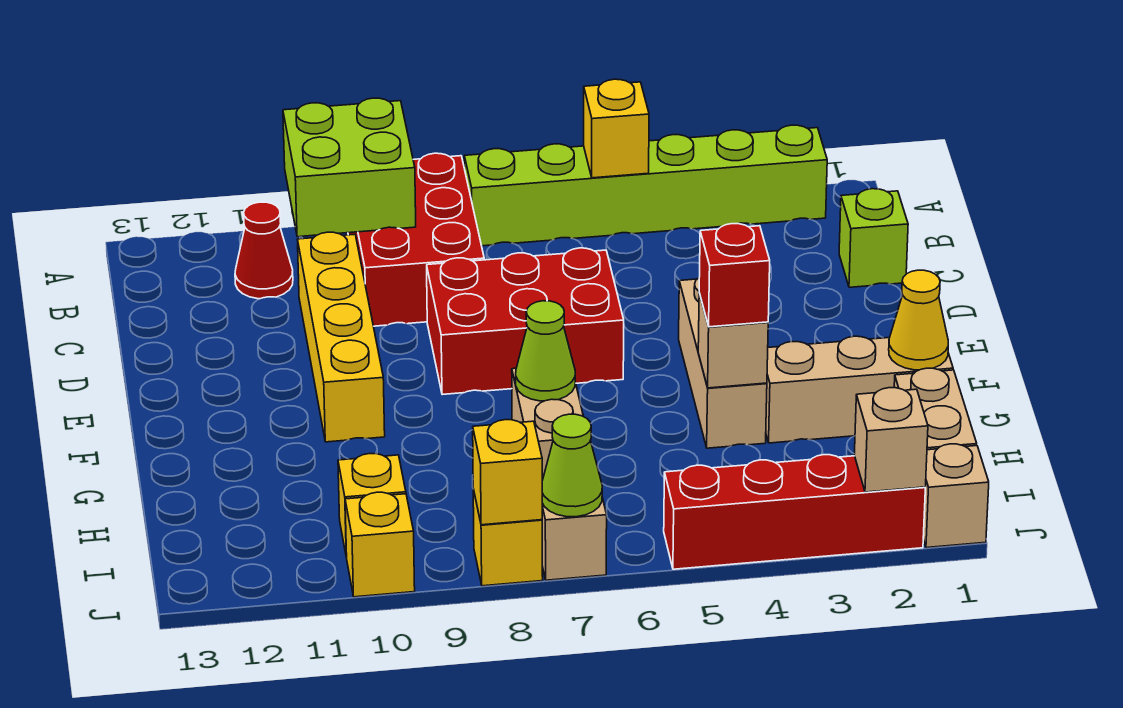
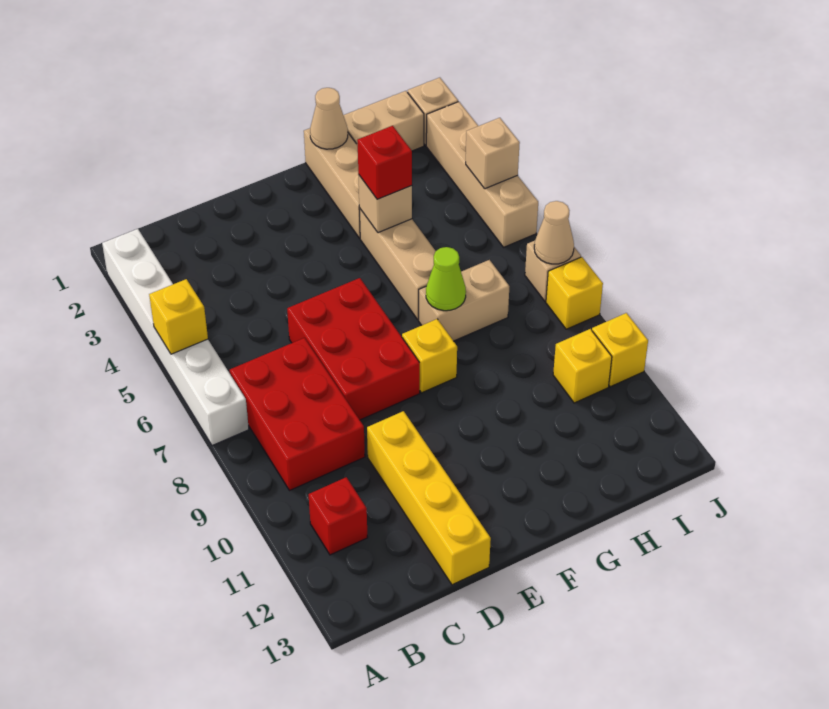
lime 1x6 brick [464,125,827,246] -> white 1x6 brick [102,229,249,446]
red 2x3 brick [348,153,484,326] -> red 2x3 brick turned to [230,338,365,491]
lime 2x2 brick [283,98,416,237] -> none
red 1x1 cone [235,202,293,299] -> red 1x1 brick [309,477,368,555]
lime 1x1 brick [839,189,908,287] -> none
yellow 1x4 brick [297,232,385,442] -> yellow 1x4 brick turned to [367,411,491,585]
tan 1x3 brick [679,278,767,448] -> tan 1x3 brick turned to [359,208,436,319]
yellow 1x1 cone [889,270,948,370] -> tan 1x1 cone [310,88,348,149]
red 1x4 brick [664,455,925,569] -> tan 1x4 brick [426,102,538,247]
tan 1x1 brick [854,388,928,492] -> tan 1x1 brick moved to [466,118,520,189]
lime 1x1 cone [542,414,602,517] -> tan 1x1 cone [534,201,574,264]
yellow 1x1 brick [473,420,542,525] -> yellow 1x1 brick moved to [402,319,457,393]

